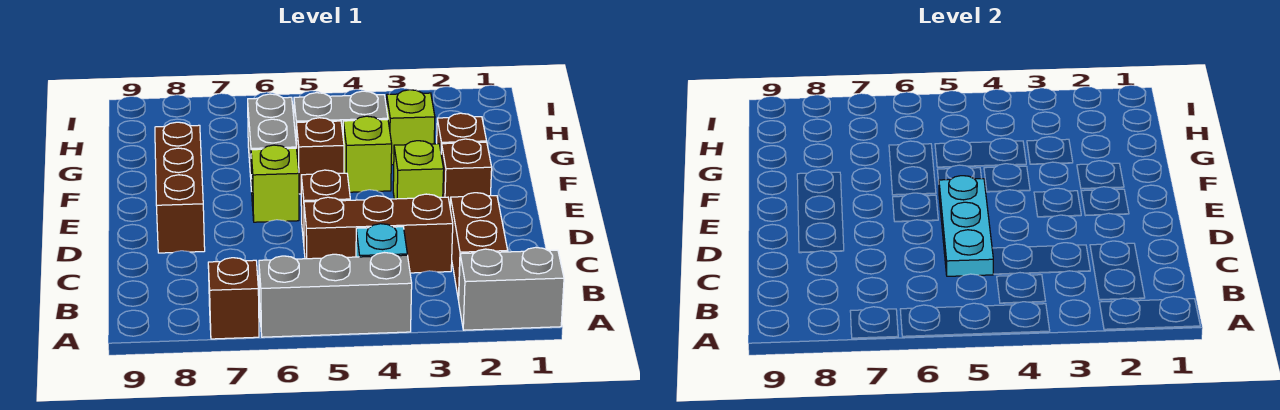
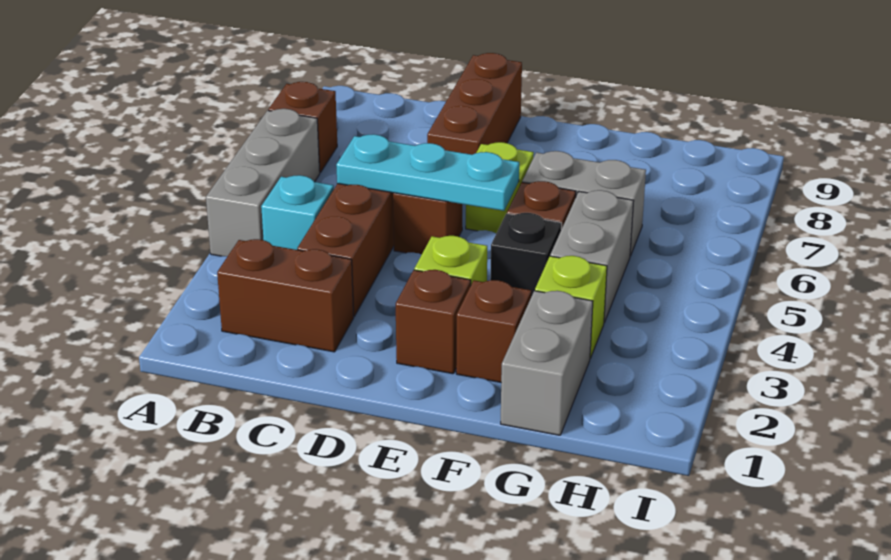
grey 1x2 brick [459,247,564,330] -> grey 1x2 brick moved to [501,291,593,435]
brown 1x3 brick [155,122,205,253] -> brown 1x3 brick turned to [427,53,522,155]
lime 1x1 brick [343,116,392,192] -> black 1x1 brick [490,213,562,297]

